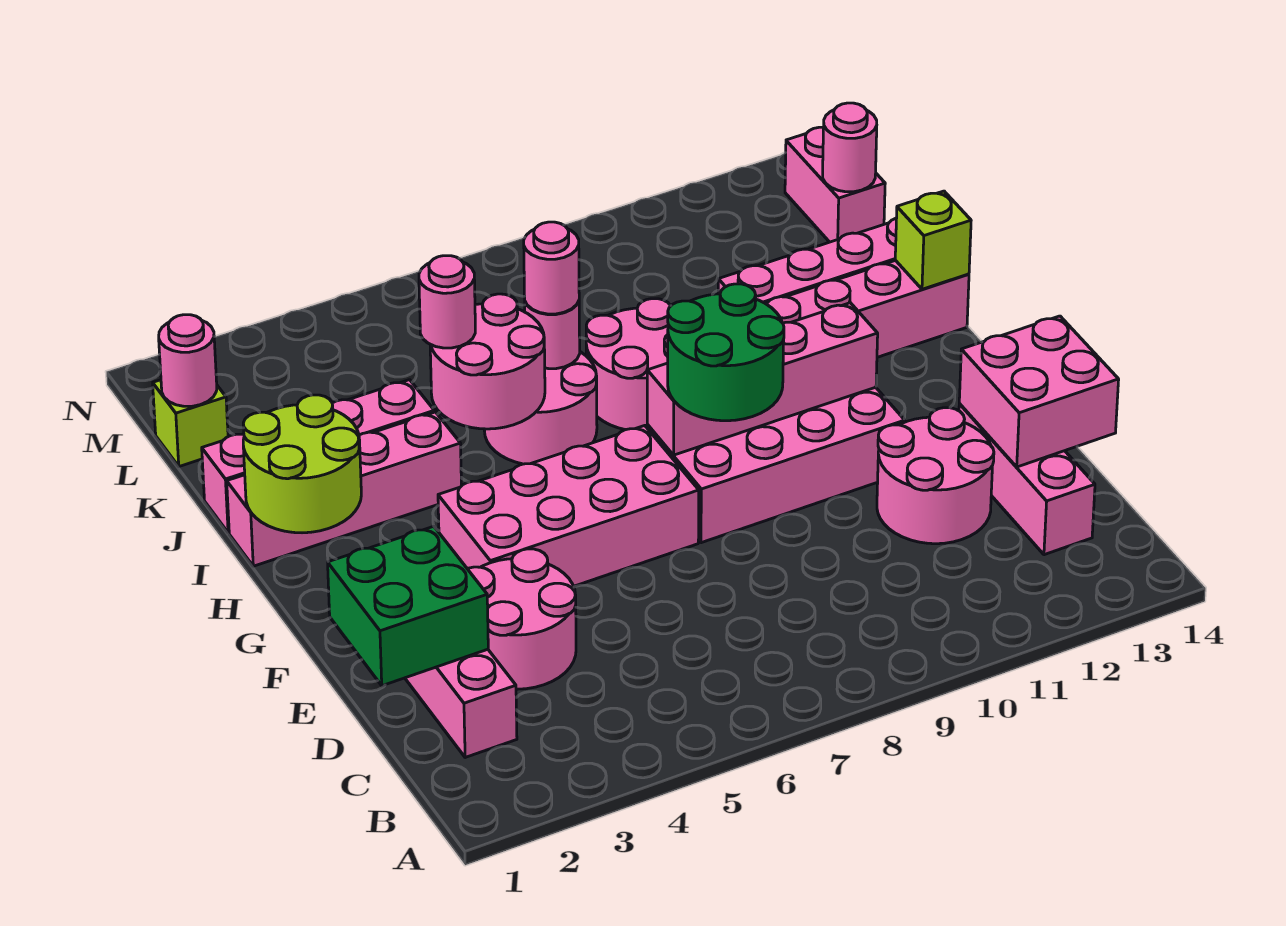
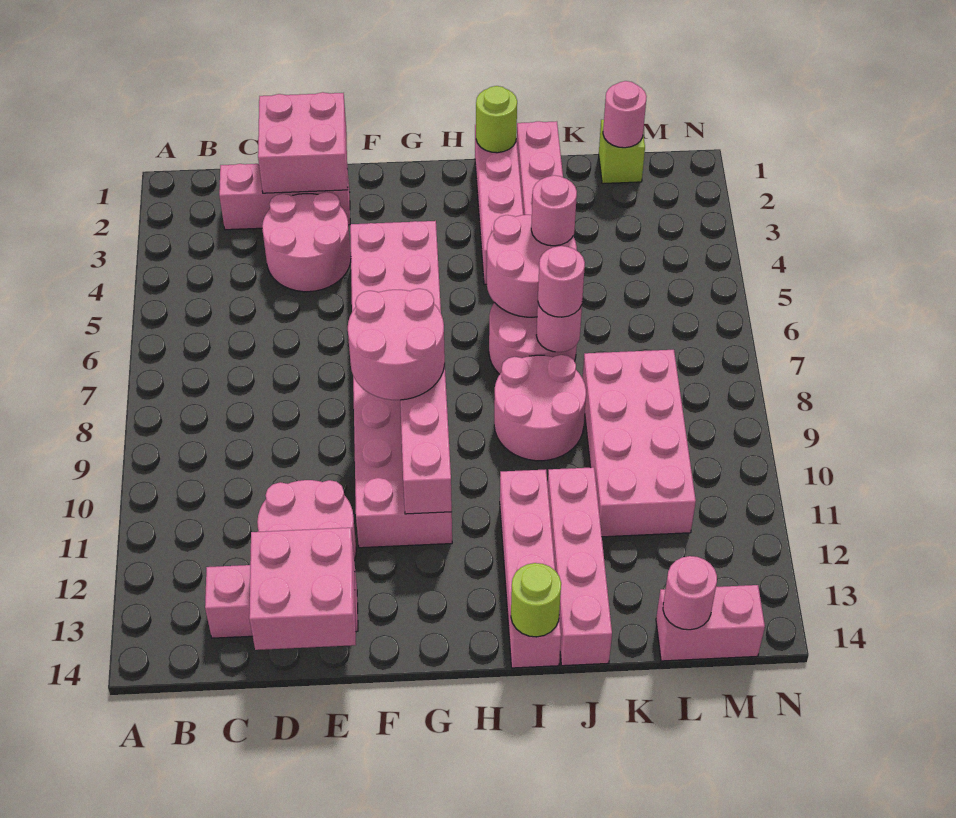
green 2x2 brick [328,526,488,686] -> pink 2x2 brick [258,92,348,193]
green 2x2 round brick [668,284,784,421] -> pink 2x2 round brick [348,289,445,400]
lime 2x2 round brick [243,395,361,533] -> lime 1x1 round brick [476,86,517,153]
lime 1x1 brick [895,191,971,289] -> lime 1x1 round brick [511,563,561,637]
none -> pink 2x4 brick [583,350,696,537]

